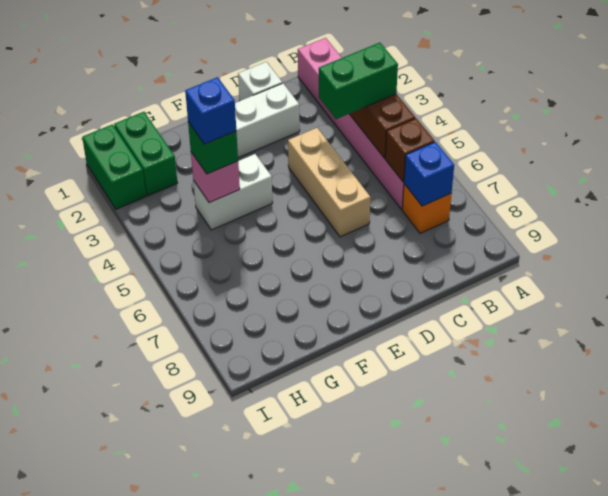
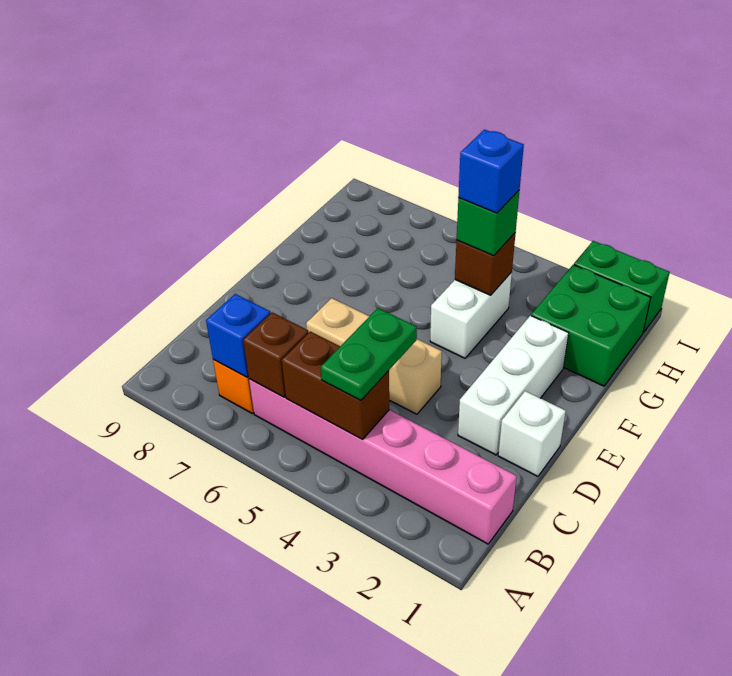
green 1x2 brick [319,43,398,119] -> green 1x2 plate [321,308,417,401]
pink 1x1 brick [191,152,240,203] -> brown 1x1 brick [455,233,515,295]
green 1x2 brick [114,112,177,196] -> green 2x2 brick [531,265,651,386]

